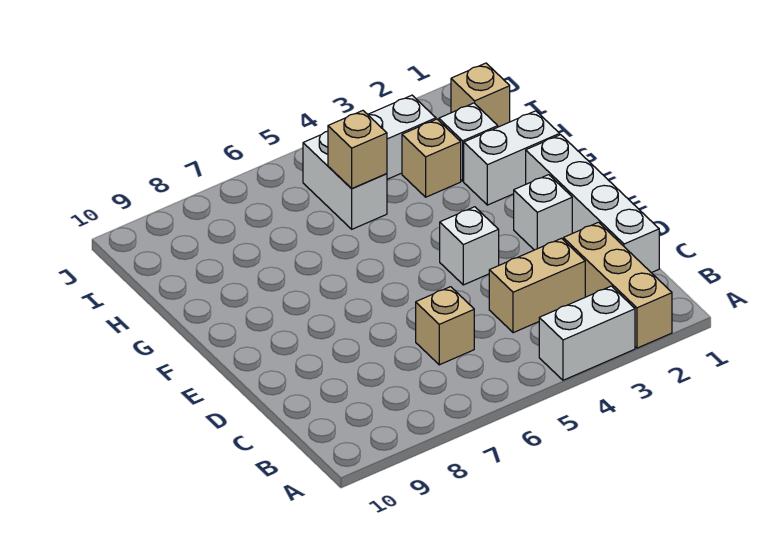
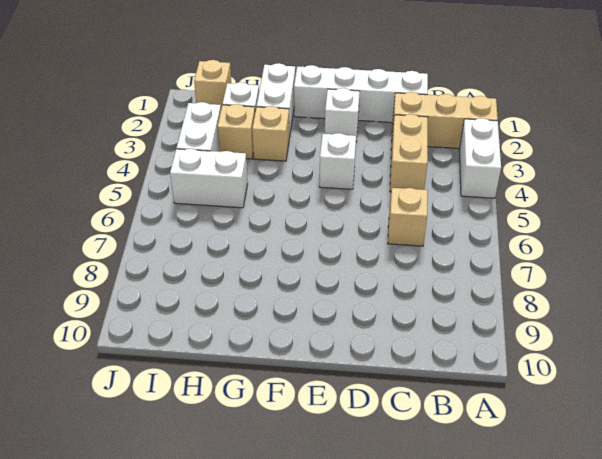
tan 1x1 brick [328,111,387,189] -> tan 1x1 brick moved to [252,106,289,161]

